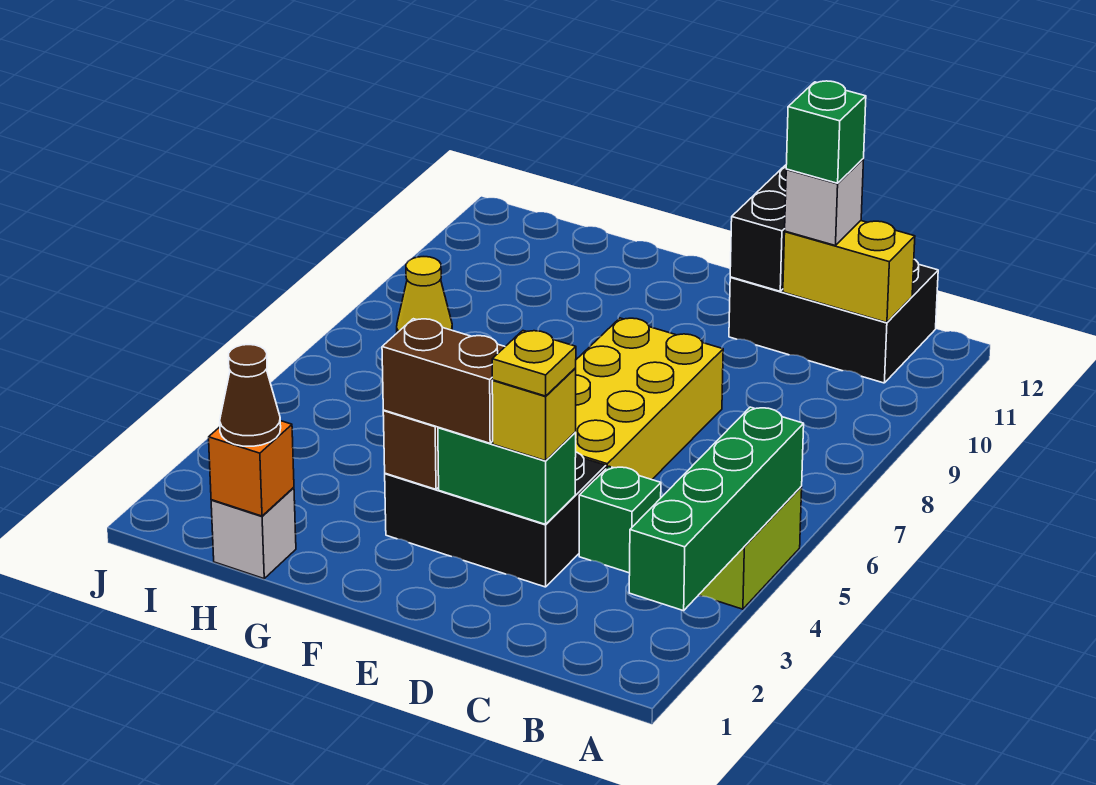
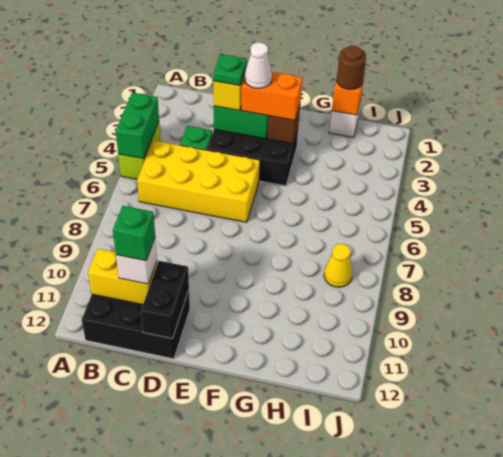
green 1x4 brick [629,407,804,611] -> green 1x2 brick [116,92,159,159]
yellow 1x1 plate [492,331,576,396] -> green 1x1 plate [213,54,247,86]
yellow 2x4 brick [575,318,723,480] -> yellow 2x4 brick turned to [137,140,260,222]
brown 1x2 brick [382,319,505,443] -> orange 1x2 brick [241,72,302,120]
none -> white 1x1 cone [245,43,272,89]
brown 1x1 cone [220,345,281,446] -> brown 1x1 round brick [337,46,366,90]

